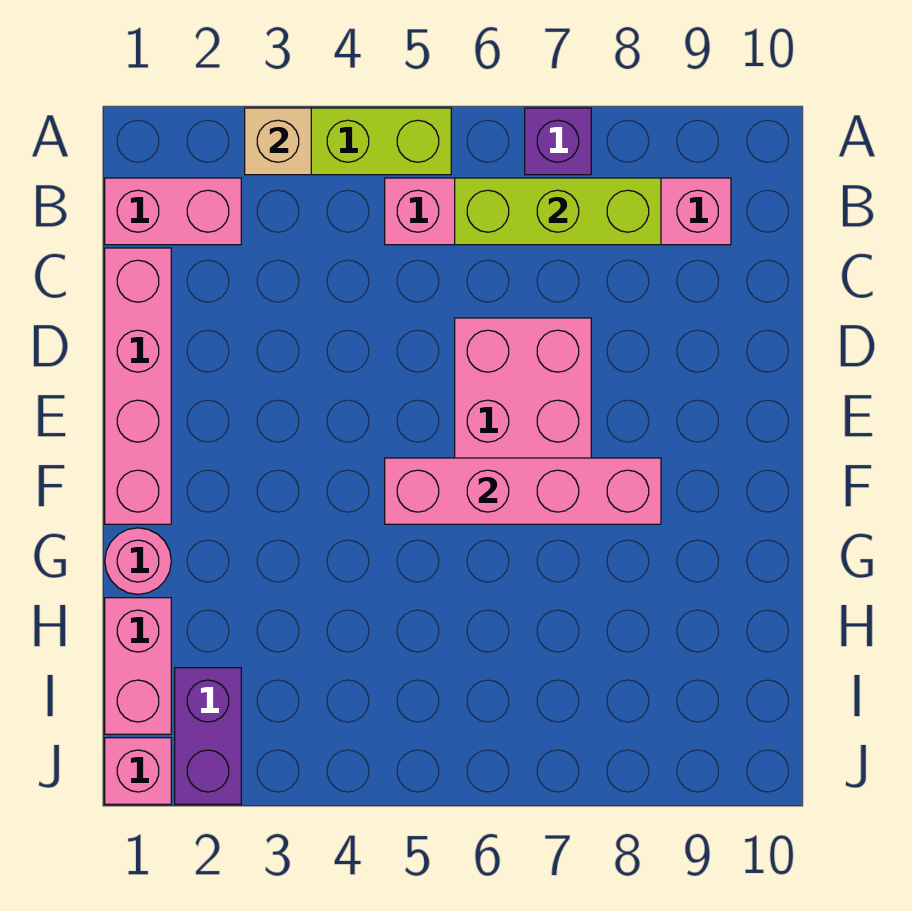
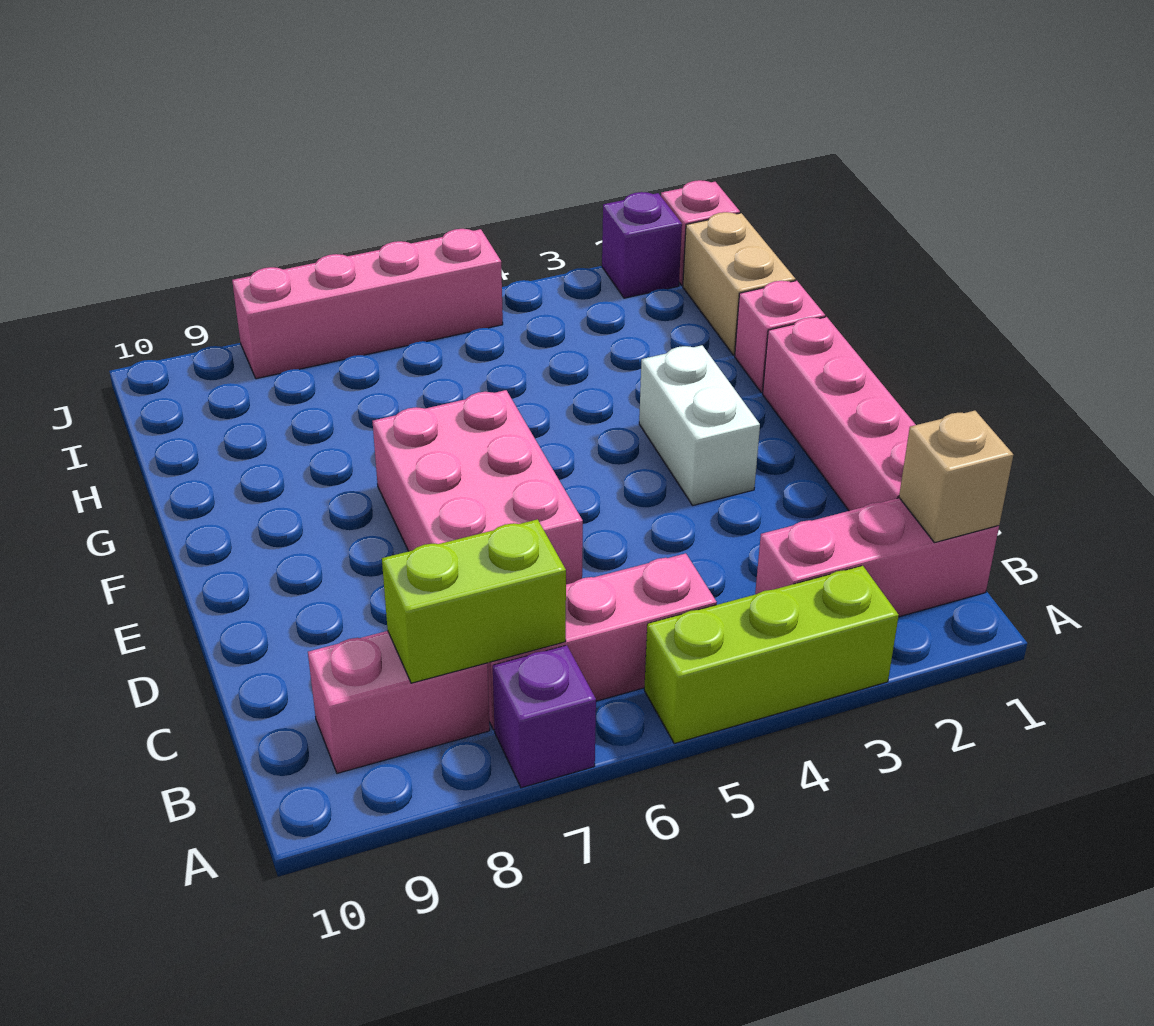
tan 1x1 brick [245,108,311,175] -> tan 1x1 brick moved to [899,411,1013,543]
pink 1x2 brick [105,178,241,245] -> pink 1x3 brick [755,498,999,617]
lime 1x3 brick [455,178,661,245] -> lime 1x2 brick [382,519,566,683]
none -> white 1x2 brick [639,345,760,505]
pink 1x4 brick [385,458,661,524] -> pink 1x4 brick moved to [232,229,503,379]
pink 1x1 round brick [105,528,171,594] -> pink 1x1 brick [735,281,825,393]
pink 1x2 brick [105,598,171,734] -> tan 1x2 brick [683,212,796,355]
purple 1x2 brick [175,668,241,804] -> purple 1x1 brick [602,192,682,298]

